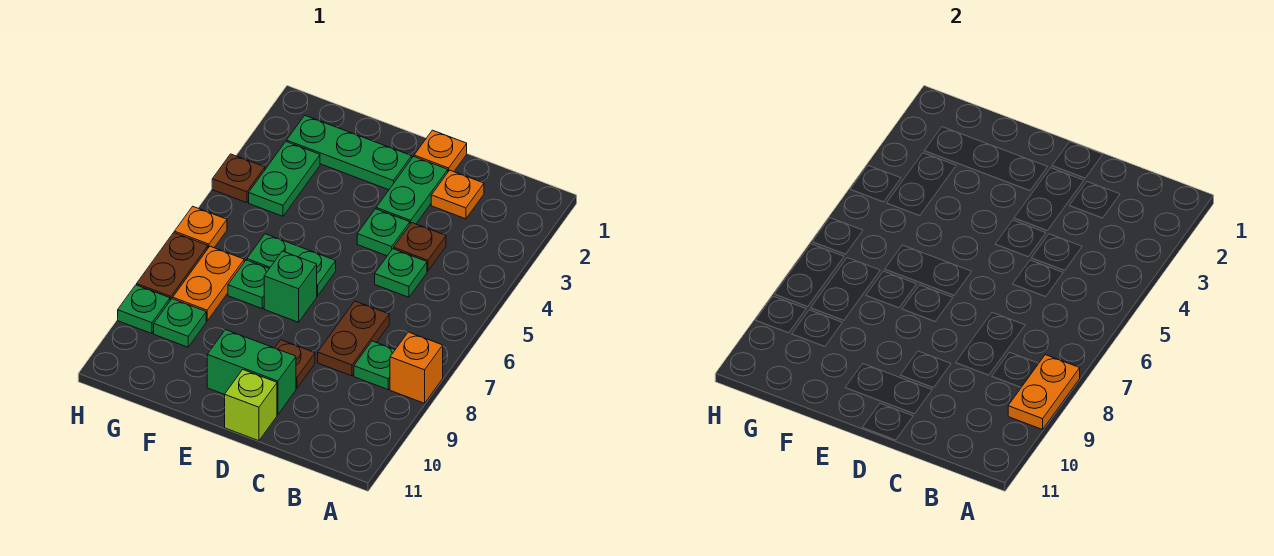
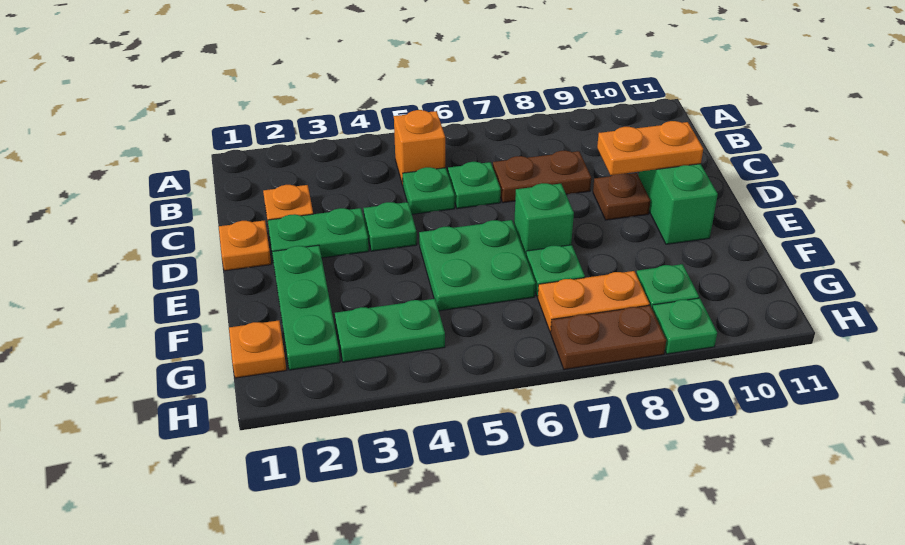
orange 1x1 brick [390,332,443,403] -> orange 1x1 brick moved to [394,110,445,185]
orange 1x2 plate [1008,355,1080,430] -> orange 1x2 plate moved to [597,121,703,175]
green 1x1 plate [354,341,395,389] -> green 1x1 plate moved to [448,162,501,209]
brown 1x1 plate [394,223,446,271] -> none
lime 1x1 brick [225,370,277,441] -> none
green 1x2 plate [247,234,336,296] -> green 2x2 plate [419,220,536,311]
brown 1x1 plate [212,154,265,203] -> none
orange 1x1 plate [174,206,227,248] -> orange 1x1 plate moved to [229,320,286,378]

